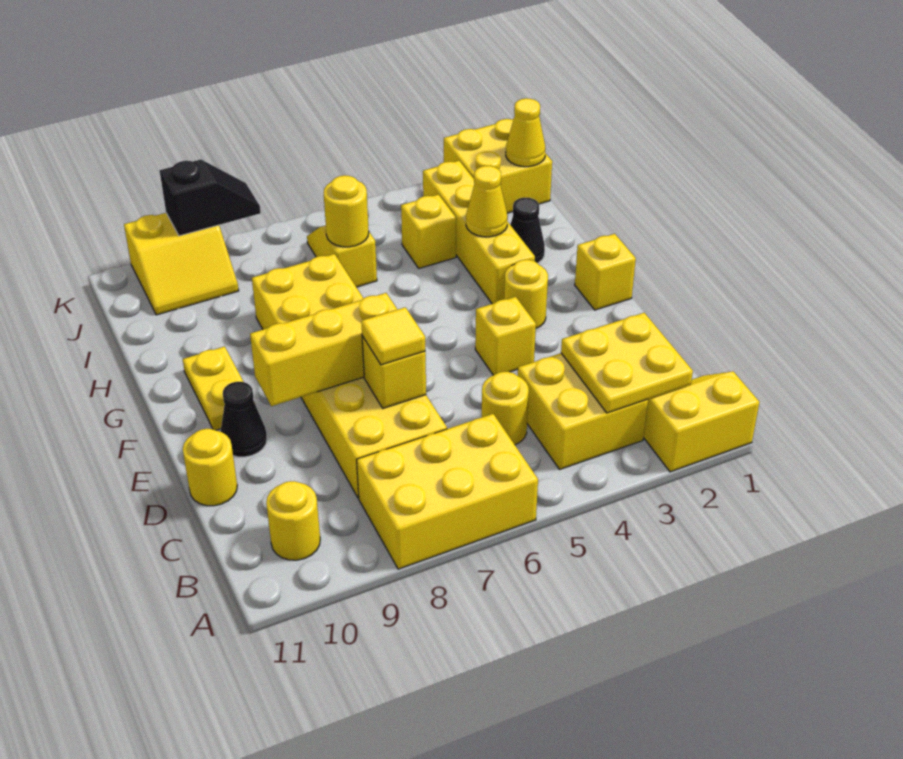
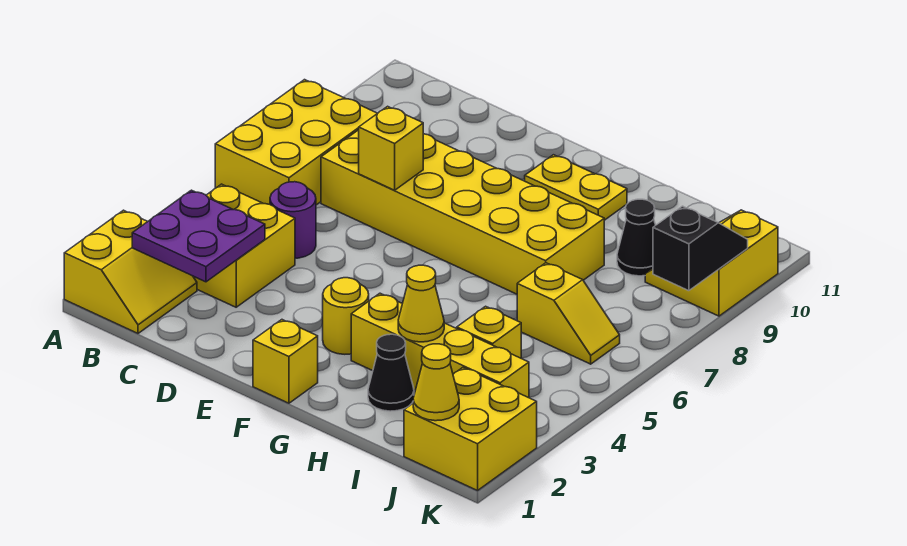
yellow 2x2 plate [561,313,693,413] -> purple 2x2 plate [132,190,265,282]
yellow 1x1 round brick [266,481,320,560] -> none
yellow 1x1 round brick [482,372,529,445] -> purple 1x1 round brick [270,182,316,258]
yellow 1x1 tile [361,307,425,365] -> none
yellow 1x1 round brick [183,429,237,506] -> none
yellow 1x1 brick [475,297,536,375] -> none
yellow 1x3 brick [250,293,398,406] -> none
black 1x1 cone [220,382,267,457] -> black 1x1 cone moved to [617,199,656,276]
yellow 1x1 round brick [324,175,369,247] -> none
black 1x2 slope [160,159,261,236] -> black 1x2 slope turned to [653,206,748,291]

